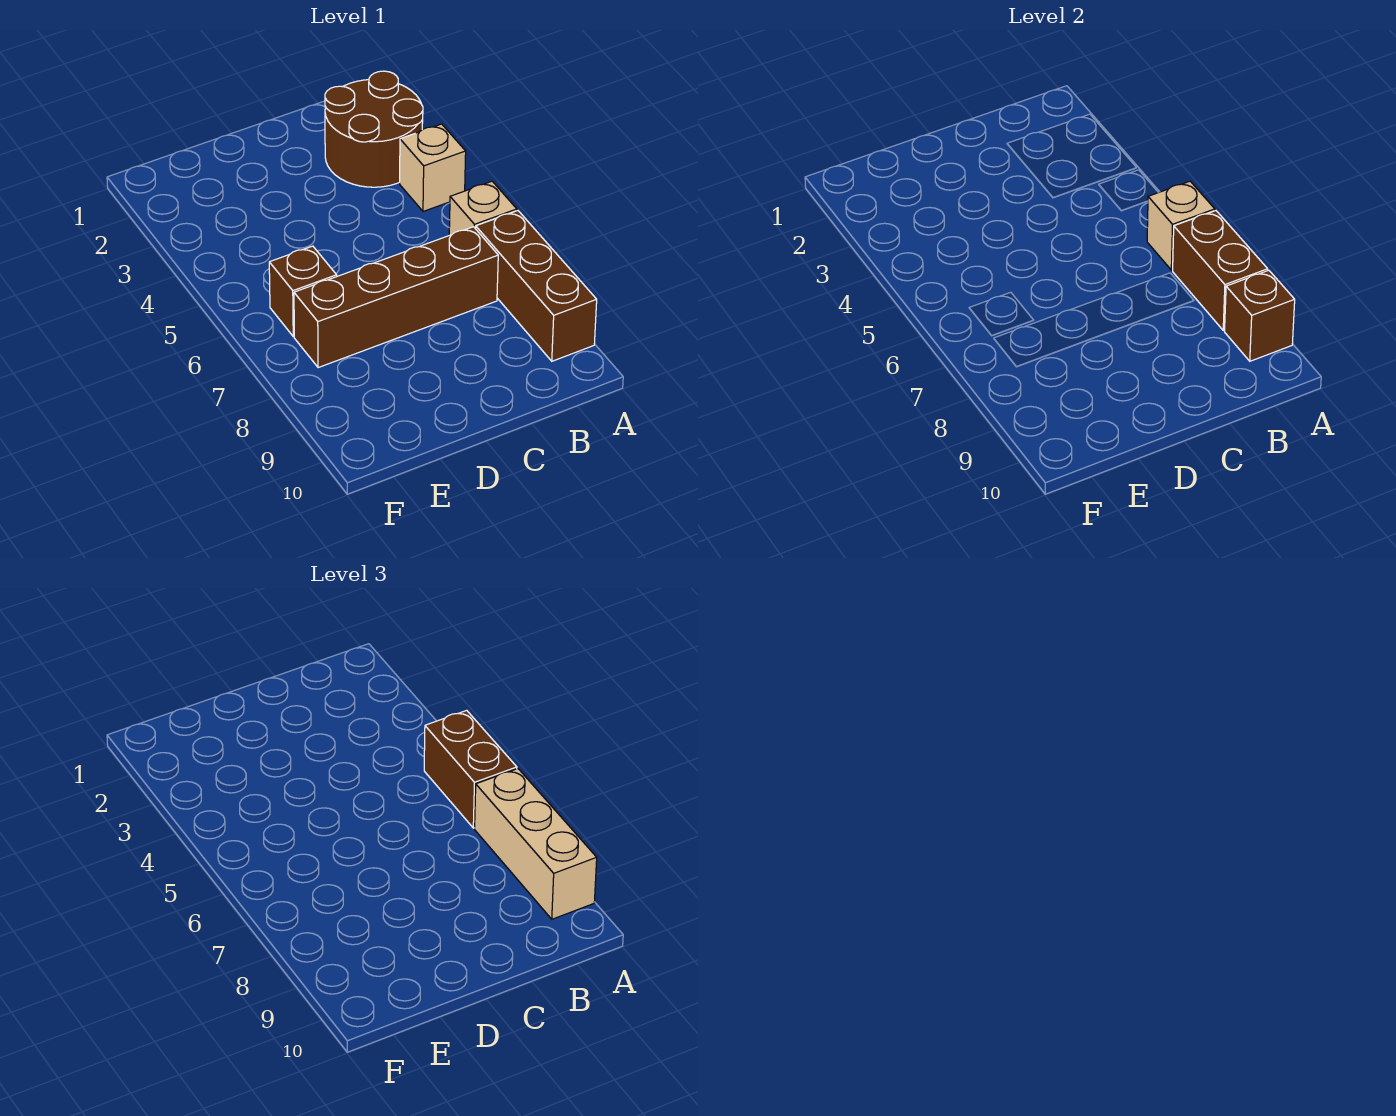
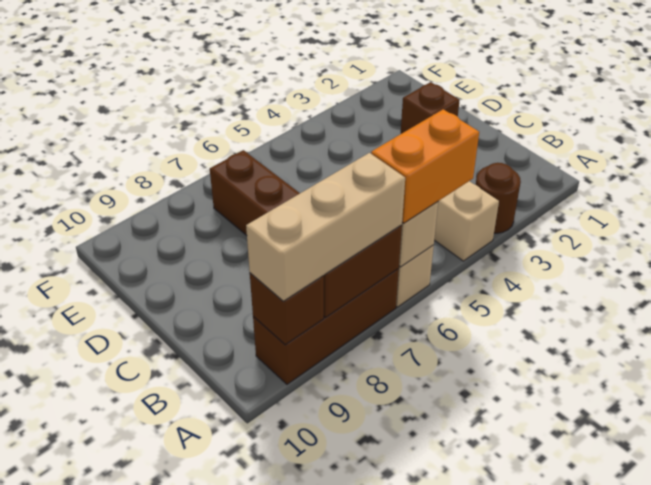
brown 2x2 round brick [325,71,423,187] -> brown 1x1 round brick [476,163,521,233]
brown 1x2 brick [424,710,517,828] -> orange 1x2 brick [371,109,479,223]
brown 1x1 brick [269,246,337,337] -> brown 1x1 brick moved to [401,82,460,134]

